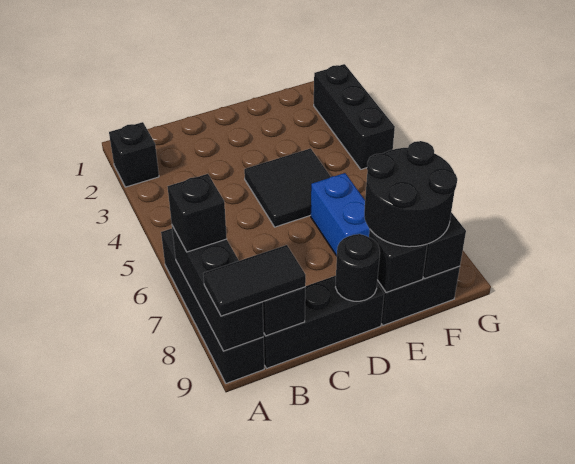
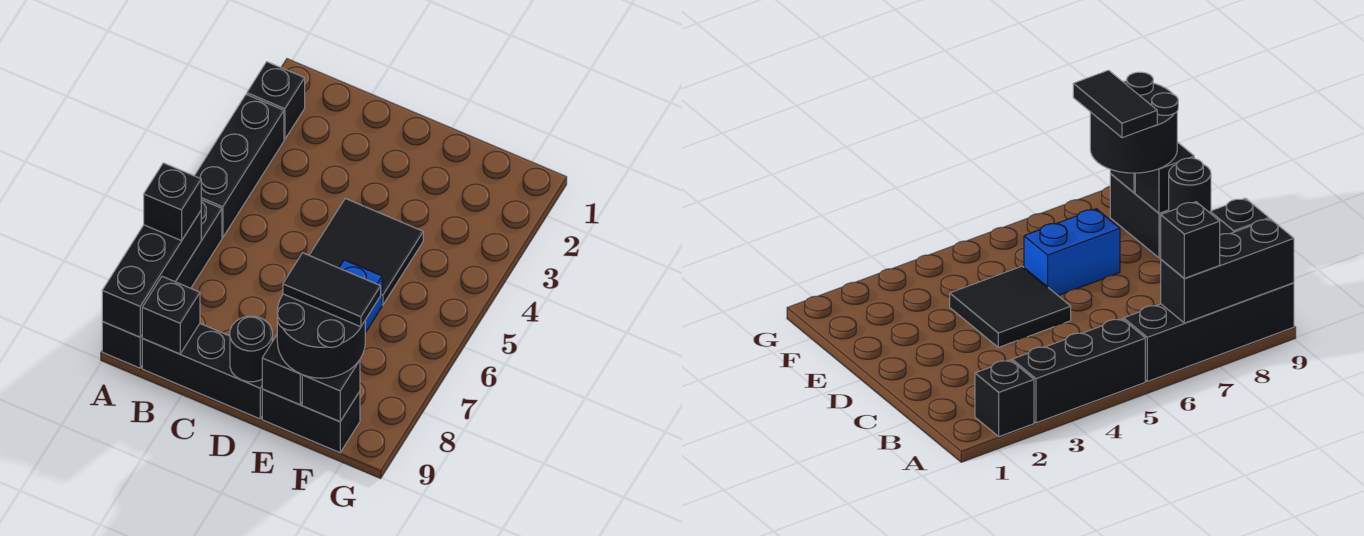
black 1x2 tile [203,245,306,316] -> black 1x2 tile moved to [283,253,381,327]
black 1x3 brick [314,64,395,169] -> black 1x3 brick moved to [195,94,284,237]

